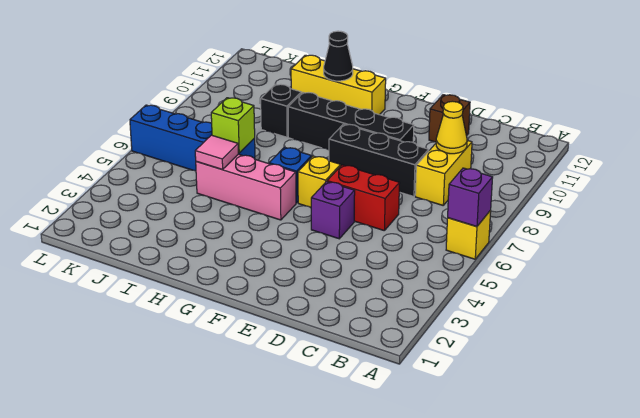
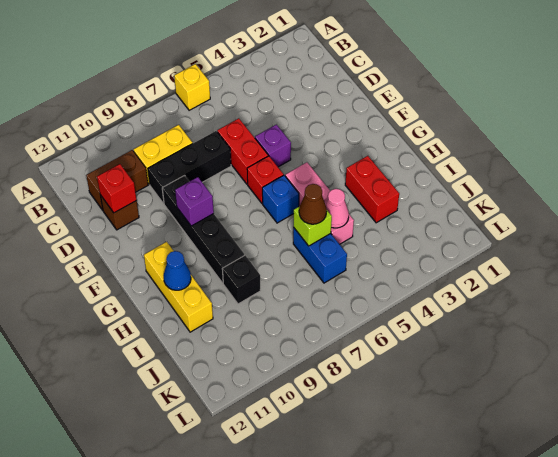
purple 1x1 brick [448,168,493,227] -> purple 1x1 brick moved to [175,177,214,226]
yellow 1x1 cone [436,101,467,154] -> none
none -> brown 1x2 brick [86,150,148,210]
black 1x3 brick [329,124,429,197] -> black 1x3 brick turned to [148,131,231,204]
none -> red 1x1 brick [97,164,136,213]
yellow 1x1 brick [298,156,341,208] -> red 1x1 brick [247,156,284,203]
none -> red 1x2 brick [345,156,399,223]
black 1x1 cone [324,31,353,81] -> blue 1x1 cone [163,251,191,290]
pink 1x1 tile [195,135,238,169] -> pink 1x1 cone [325,189,349,228]
blue 1x4 brick [130,105,255,171] -> blue 1x2 brick [293,227,347,283]
none -> brown 1x1 cone [299,184,327,224]

